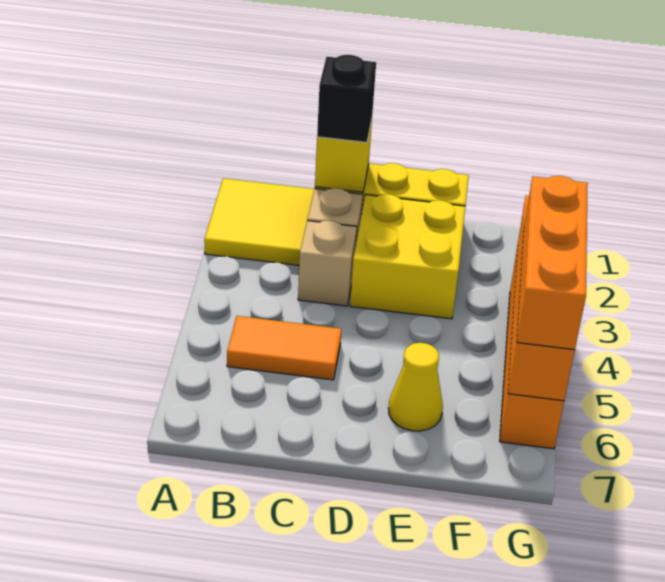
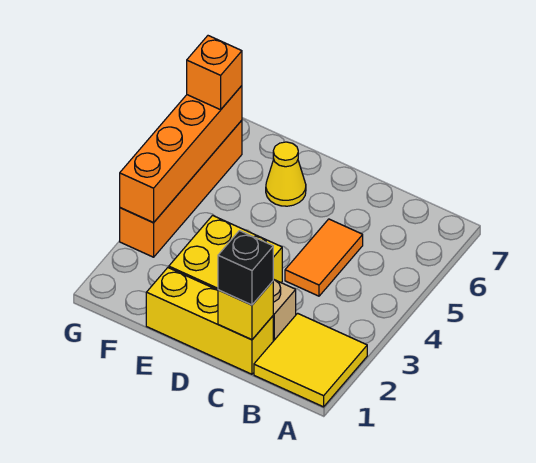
orange 1x2 tile [227,316,341,380] -> orange 1x2 tile turned to [285,219,363,296]
tan 1x1 brick [298,221,357,306] -> none
orange 1x3 brick [517,176,588,350] -> orange 1x1 brick [187,36,242,110]

